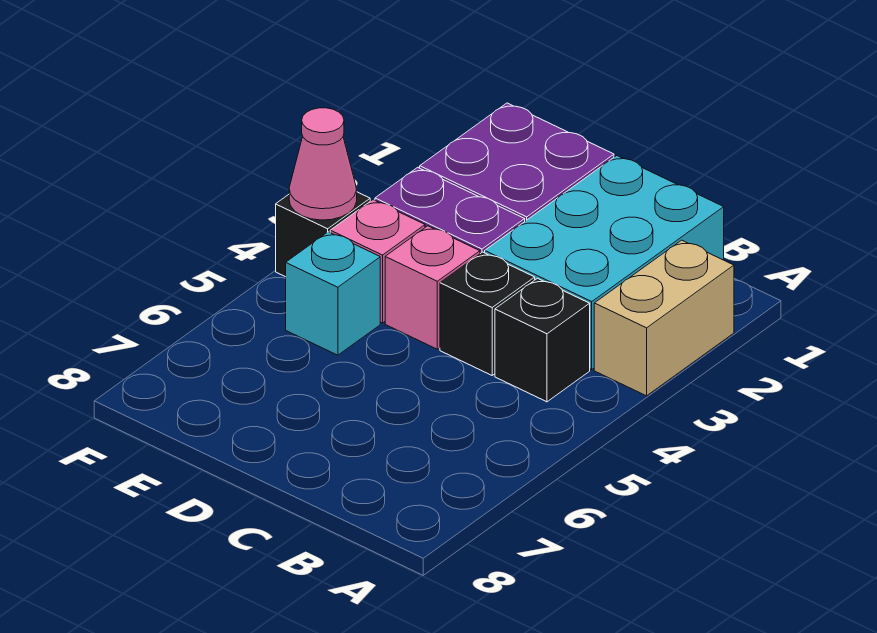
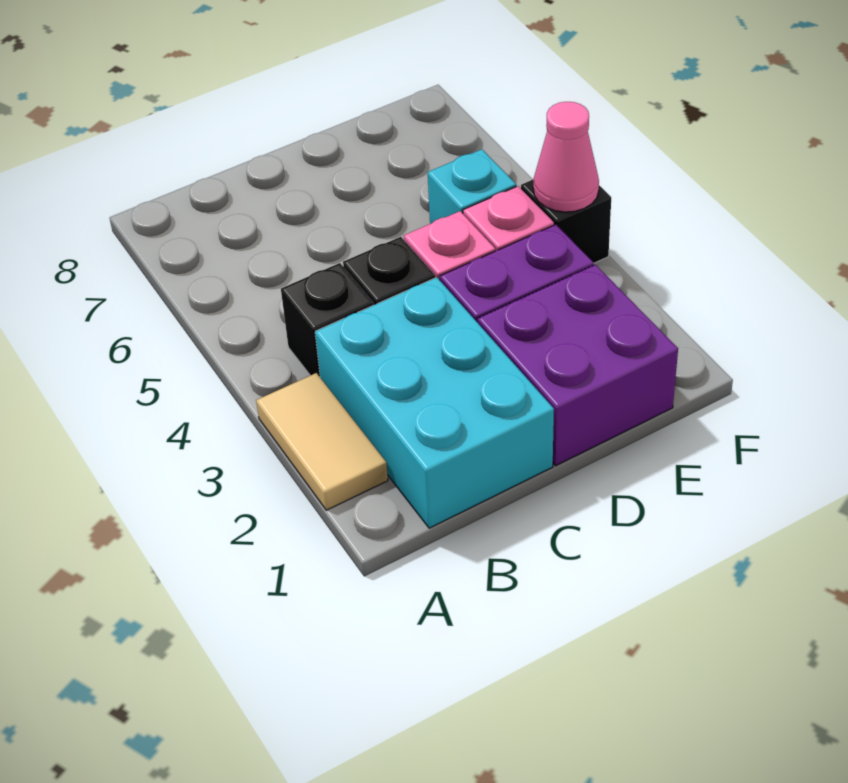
tan 1x2 brick [594,240,734,396] -> tan 1x2 tile [256,373,388,510]

